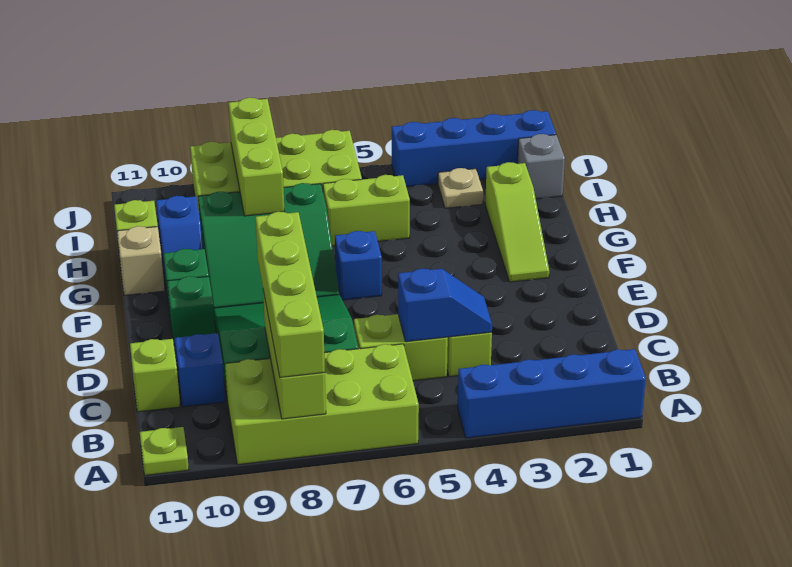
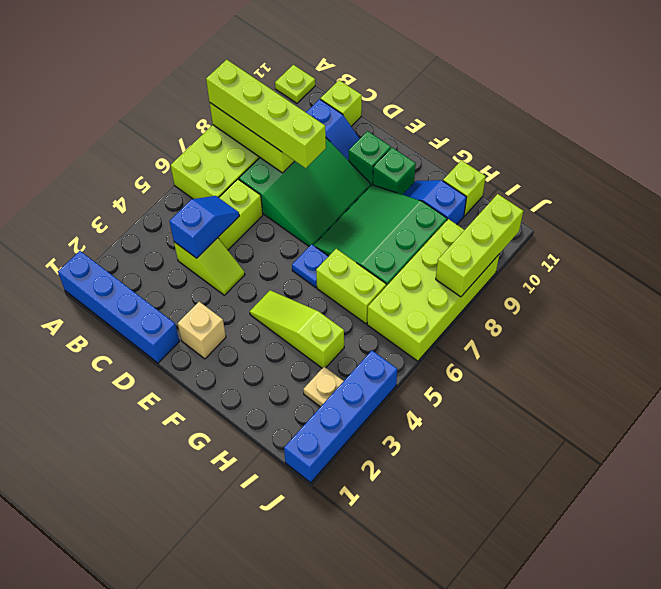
blue 1x4 brick [458,349,646,438] -> blue 1x4 brick turned to [58,251,179,363]
blue 1x2 slope [398,269,492,342] -> blue 1x2 slope turned to [169,196,239,258]
lime 1x3 slope [485,162,549,282] -> lime 1x3 slope moved to [250,290,344,368]
blue 1x1 brick [335,231,382,300] -> blue 1x1 plate [292,244,329,287]
tan 1x1 brick [117,226,165,295] -> tan 1x1 brick moved to [178,302,226,359]
lime 1x2 brick [323,175,410,246] -> lime 1x2 brick turned to [316,249,386,324]
lime 1x3 brick [229,98,285,216] -> lime 1x3 brick turned to [436,194,523,297]
grey 1x1 brick [518,134,565,199] -> none

